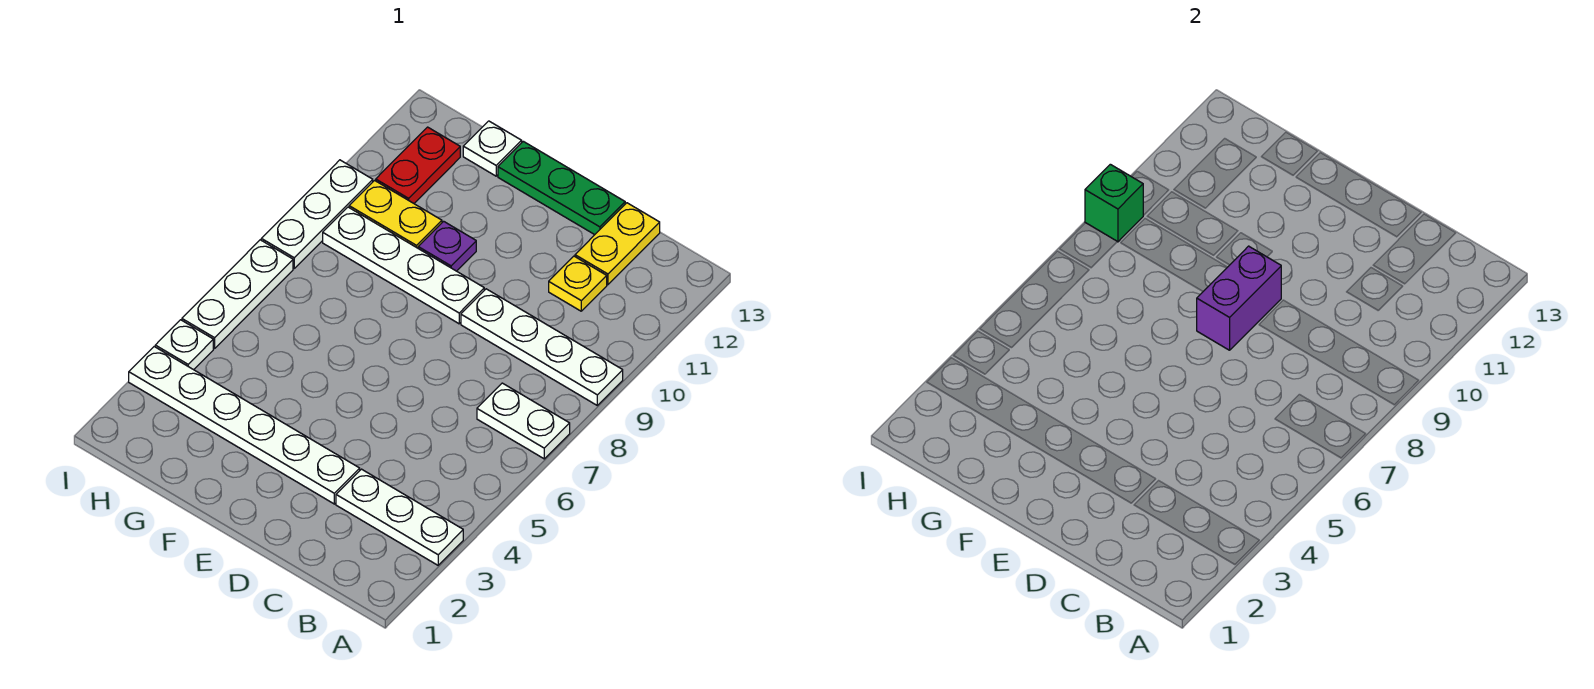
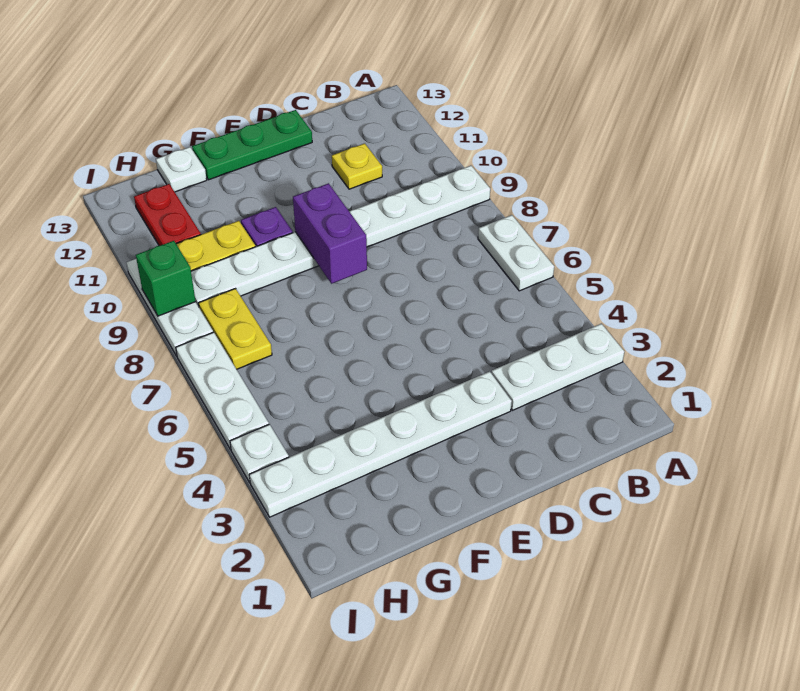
white 1x2 plate [477,383,570,459] -> white 1x2 plate turned to [478,215,554,291]
yellow 1x2 plate [575,203,660,285] -> yellow 1x2 plate moved to [199,289,272,369]

